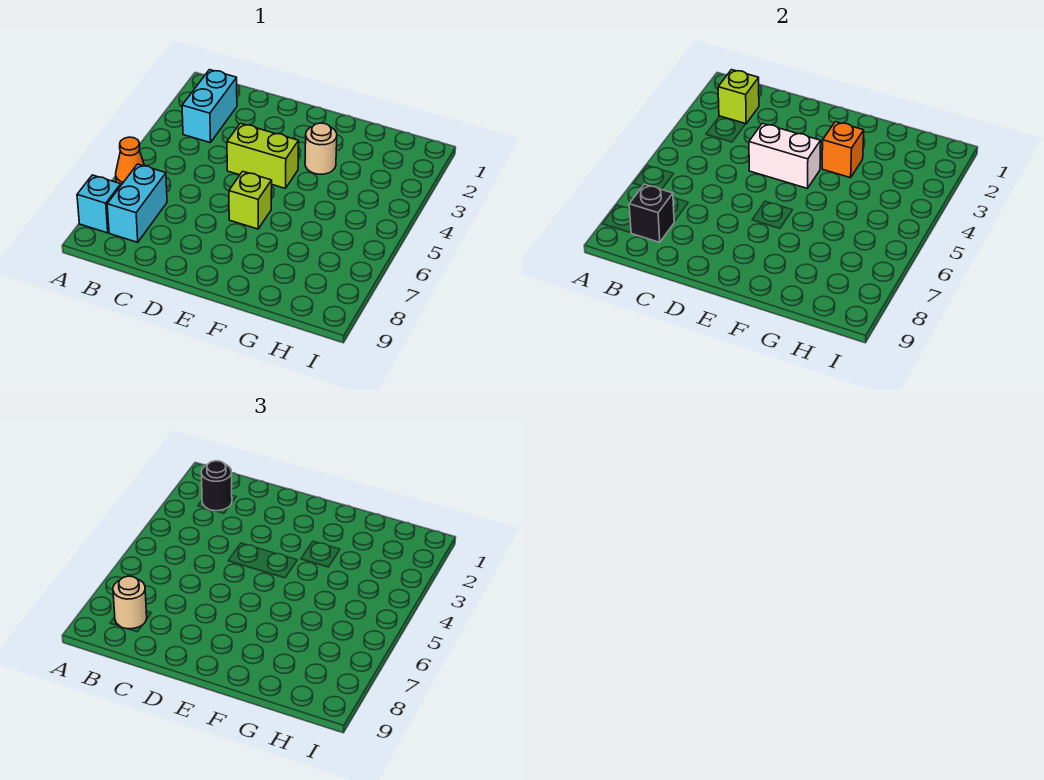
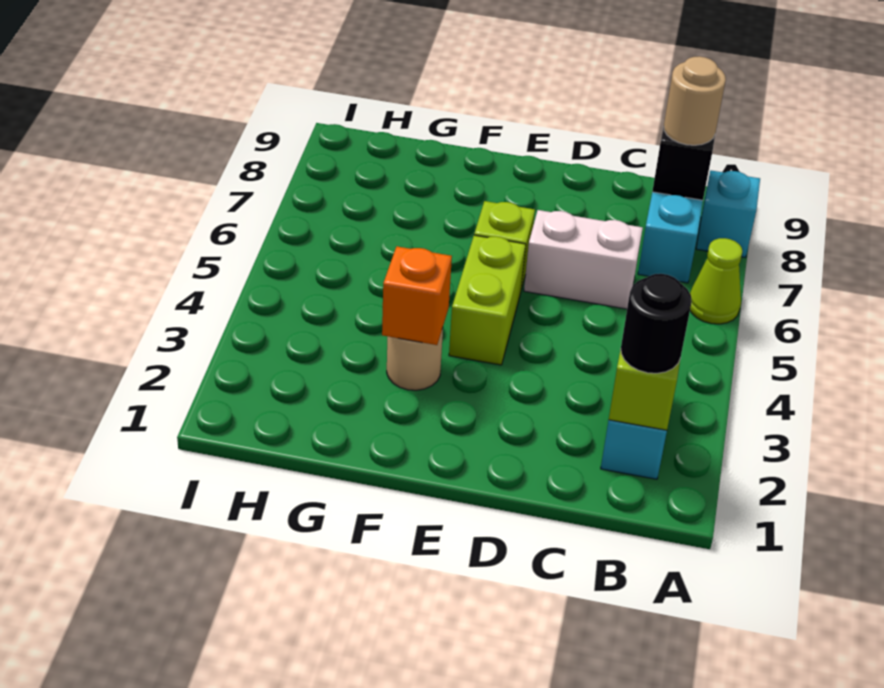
orange 1x1 cone [116,137,145,185] -> lime 1x1 cone [690,238,742,324]
lime 1x2 brick [227,123,299,188] -> lime 1x2 brick turned to [449,235,526,365]
white 1x2 brick [749,123,821,188] -> white 1x2 brick moved to [524,210,643,309]

